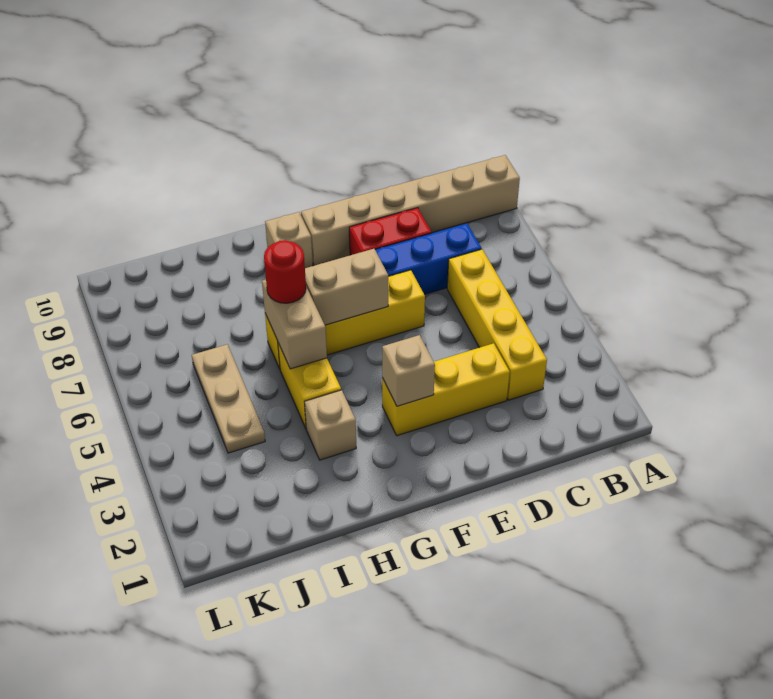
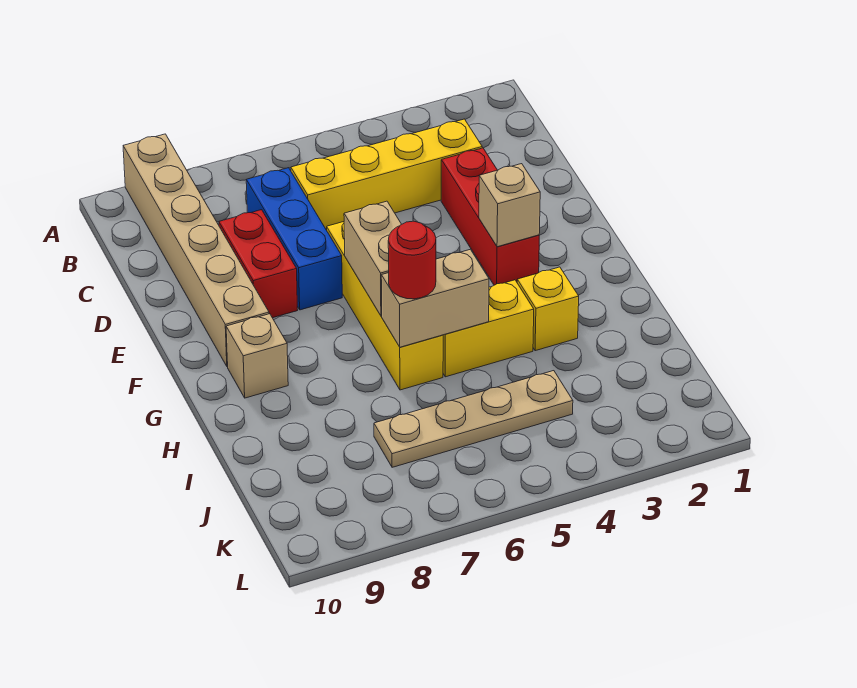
yellow 1x3 brick [382,343,510,436] -> red 1x3 brick [441,148,539,285]
tan 1x1 brick [305,390,356,460] -> yellow 1x1 brick [517,267,579,351]
tan 1x3 plate [192,344,265,453] -> tan 1x4 plate [374,371,573,467]

